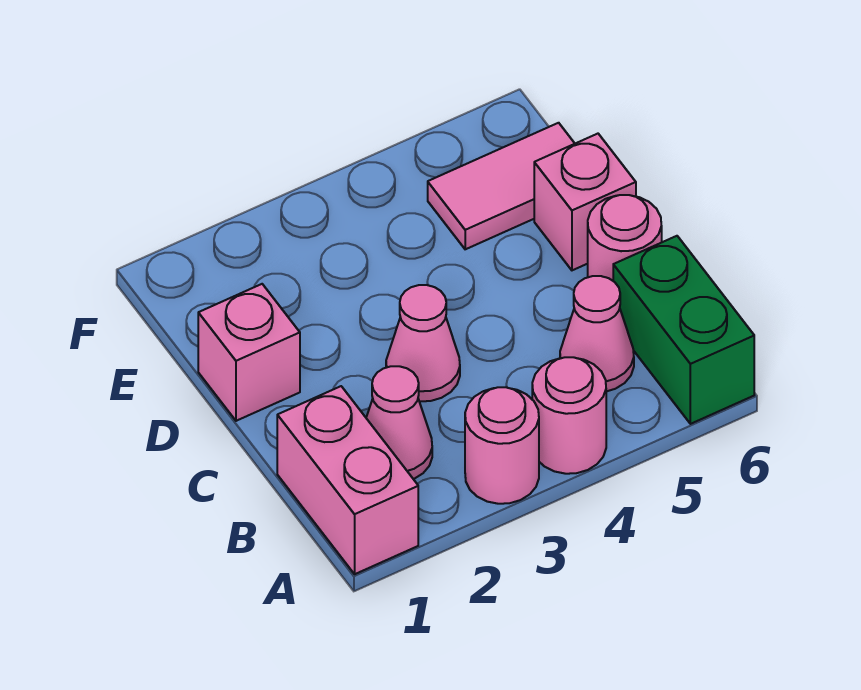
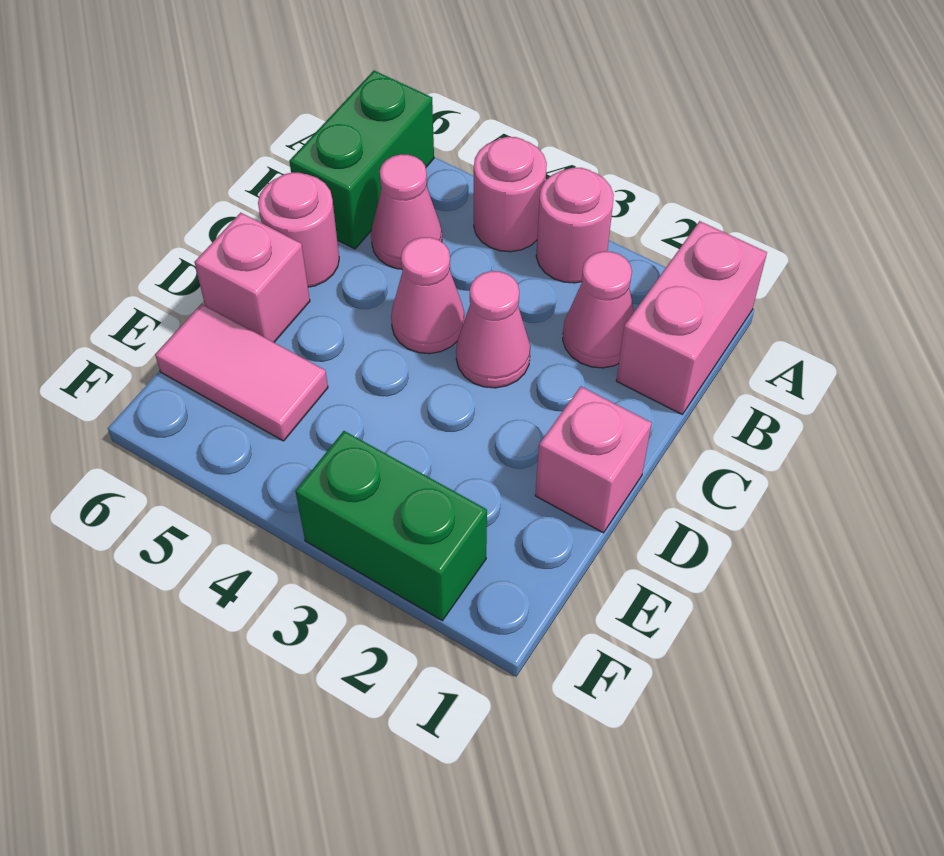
none -> pink 1x1 cone [391,237,465,354]
none -> green 1x2 brick [295,431,487,621]

